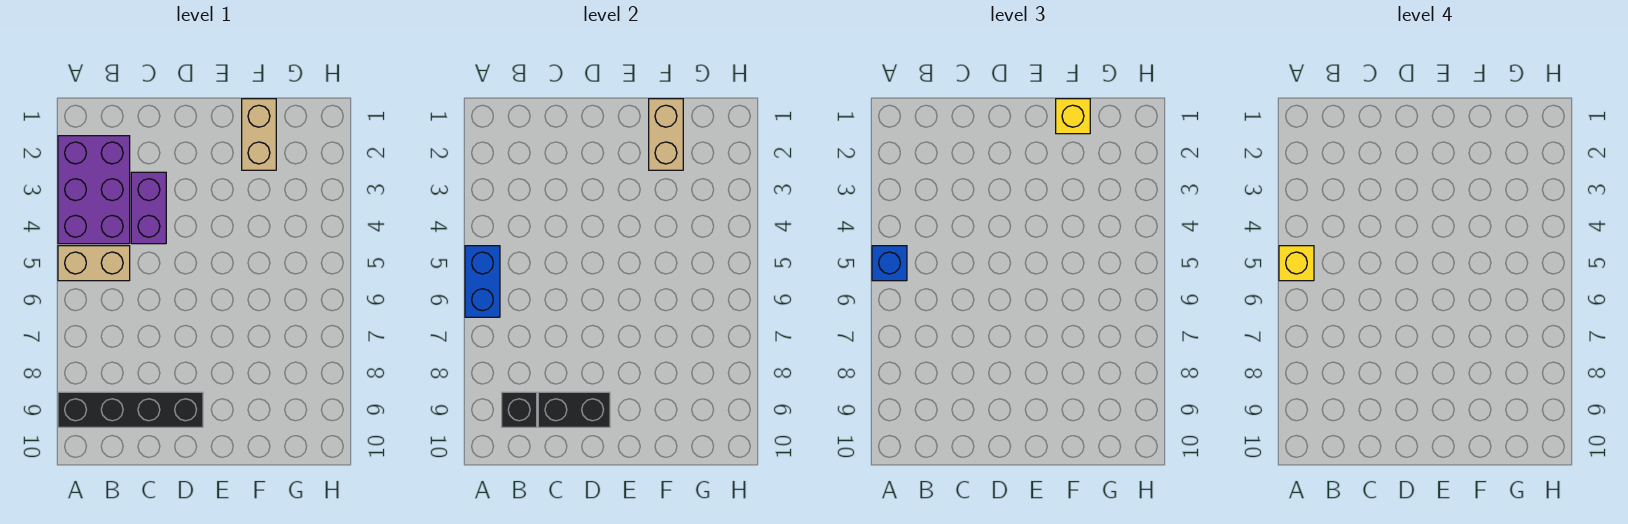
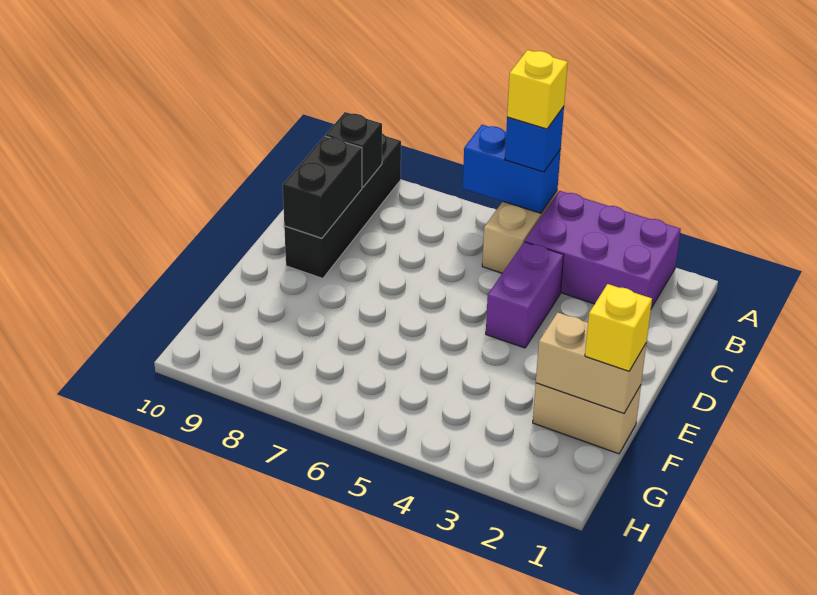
purple 1x2 brick [131,172,166,244] -> purple 1x2 brick turned to [486,242,564,348]

